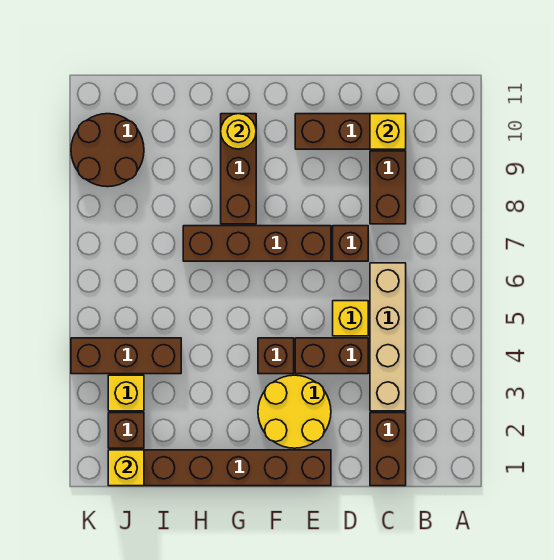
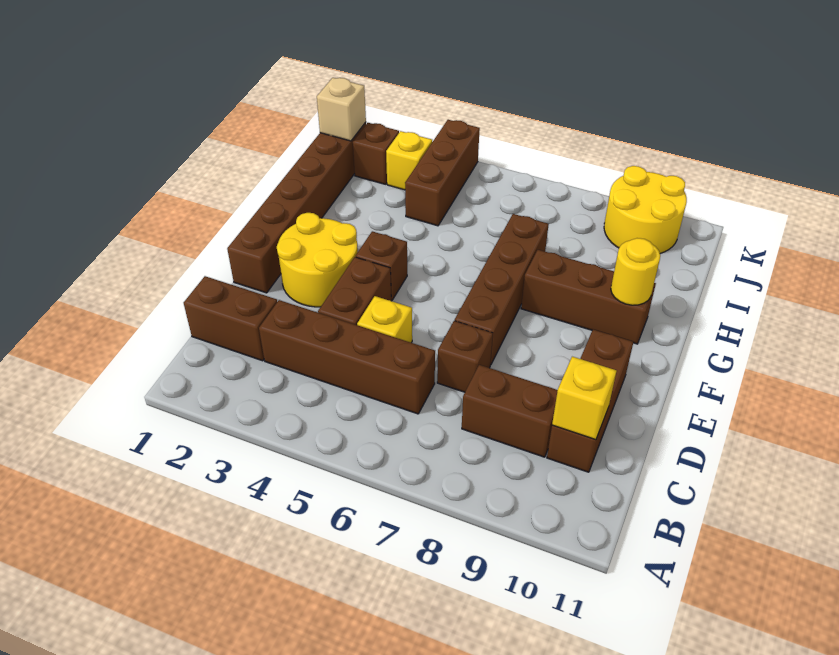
tan 1x4 brick [370,263,406,411] -> brown 1x4 brick [259,300,435,414]
yellow 1x1 brick [108,450,144,486] -> tan 1x1 brick [317,78,366,141]
brown 2x2 round brick [71,114,144,187] -> yellow 2x2 round brick [604,166,687,253]

